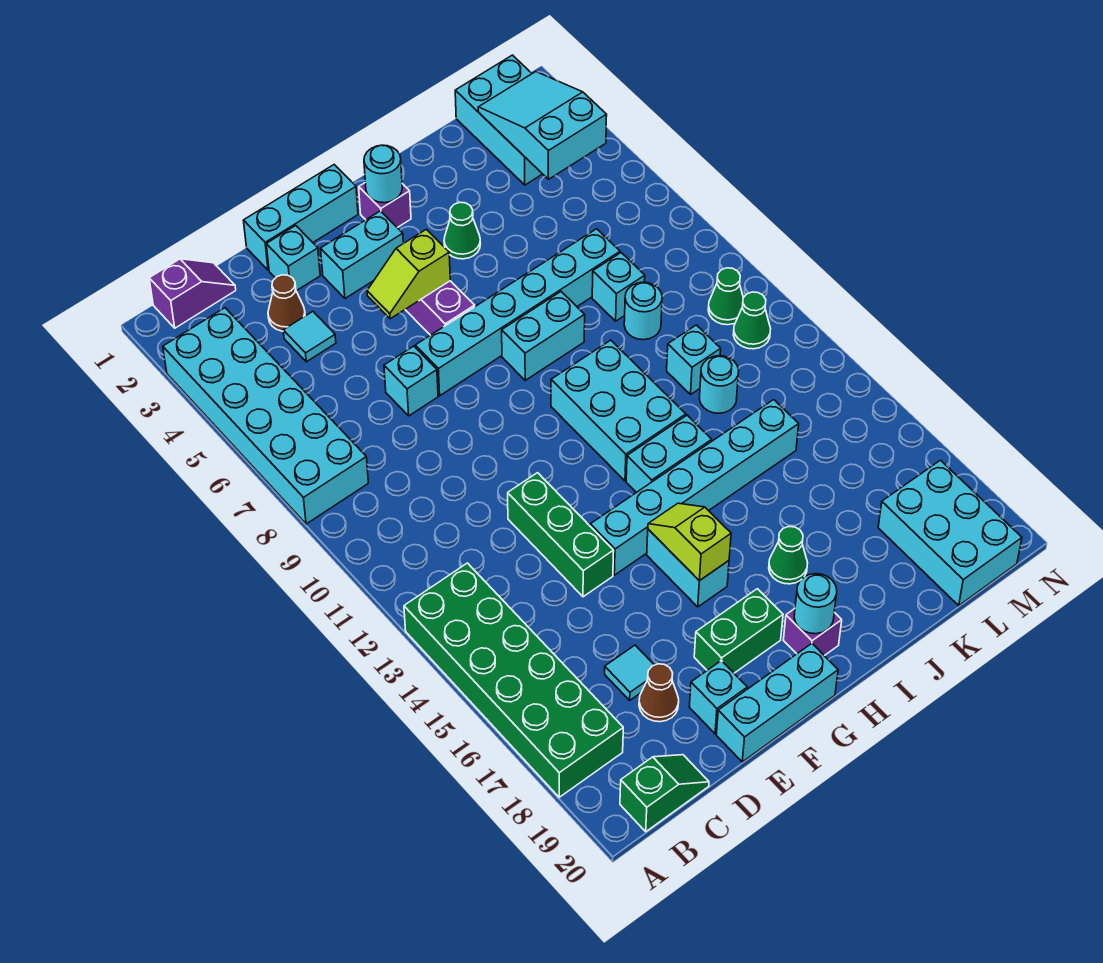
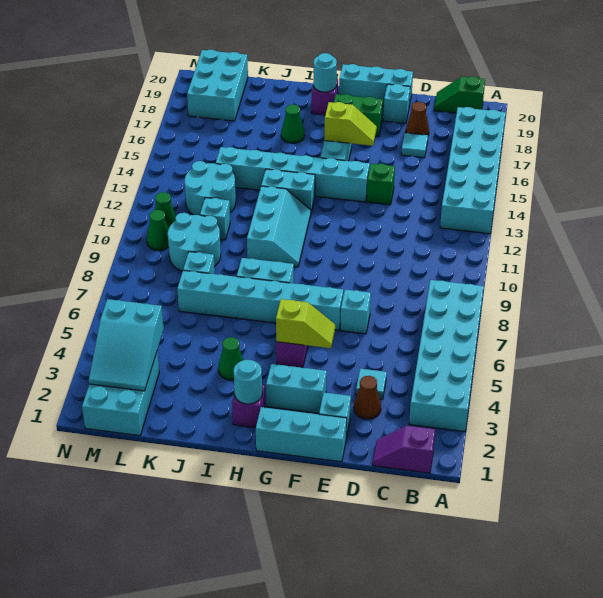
green 2x6 brick [404,563,623,797] -> cyan 2x6 brick [440,107,506,234]
green 1x3 brick [508,473,614,597] -> green 1x1 brick [367,164,395,205]
lime 1x2 slope [648,503,731,581] -> lime 1x2 slope turned to [324,102,377,146]
cyan 2x3 brick [551,340,686,481] -> cyan 2x3 slope [247,186,311,267]
cyan 1x1 round brick [624,282,662,340] -> cyan 2x2 round brick [168,213,221,271]
cyan 1x1 round brick [699,356,739,413] -> cyan 2x2 round brick [185,161,236,215]

